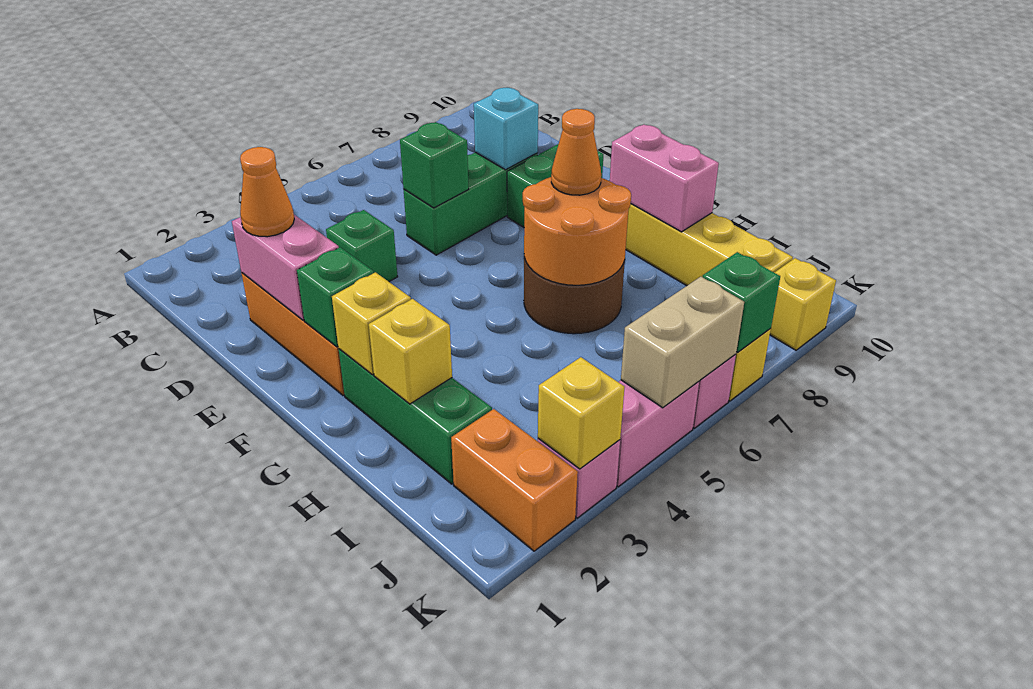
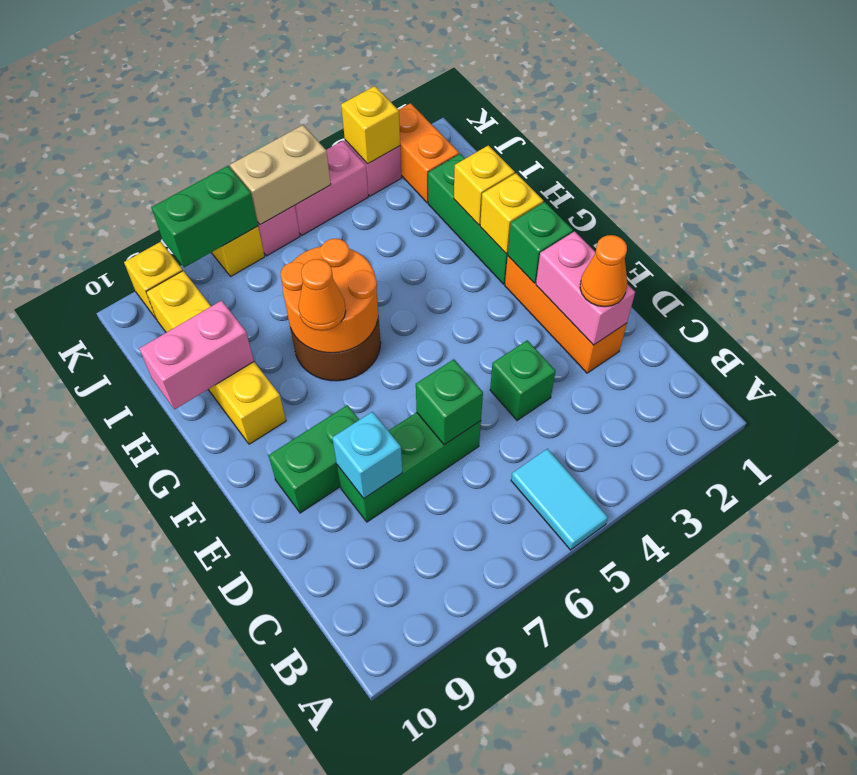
none -> cyan 1x2 tile [511,449,608,550]
pink 1x2 brick [610,125,719,232] -> pink 1x2 brick turned to [139,301,254,409]
green 1x1 brick [703,252,780,352] -> green 1x2 brick [152,166,258,268]

